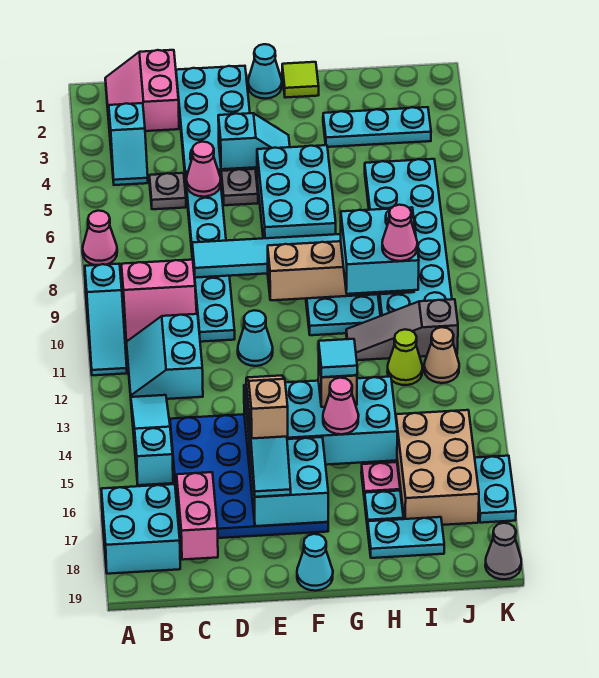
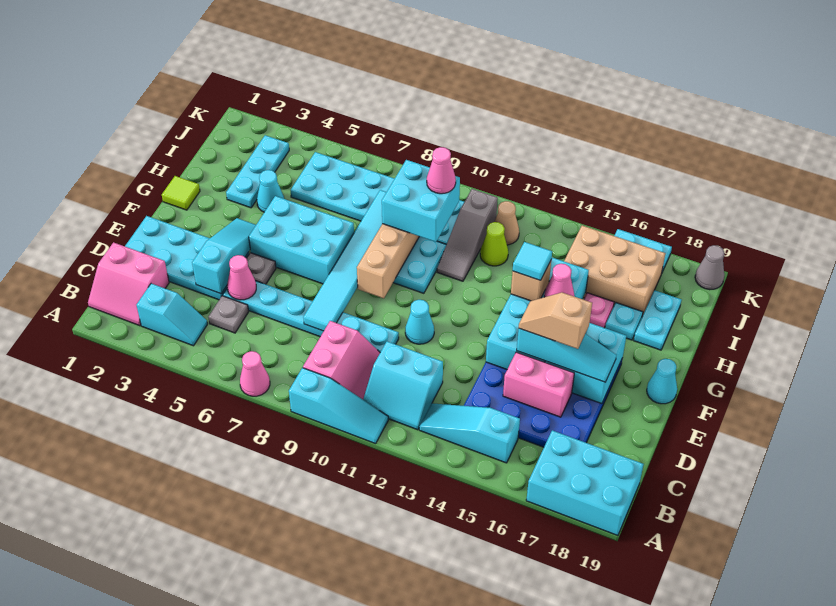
cyan 2x2 brick [101,484,180,574] -> cyan 2x3 brick [526,430,644,536]
pink 1x2 brick [177,472,218,560] -> pink 1x2 brick moved to [503,352,574,417]
cyan 1x2 slope [218,113,290,169] -> cyan 1x3 slope [192,218,256,294]
cyan 1x1 cone [248,44,282,99] -> cyan 1x1 cone moved to [257,170,284,212]

